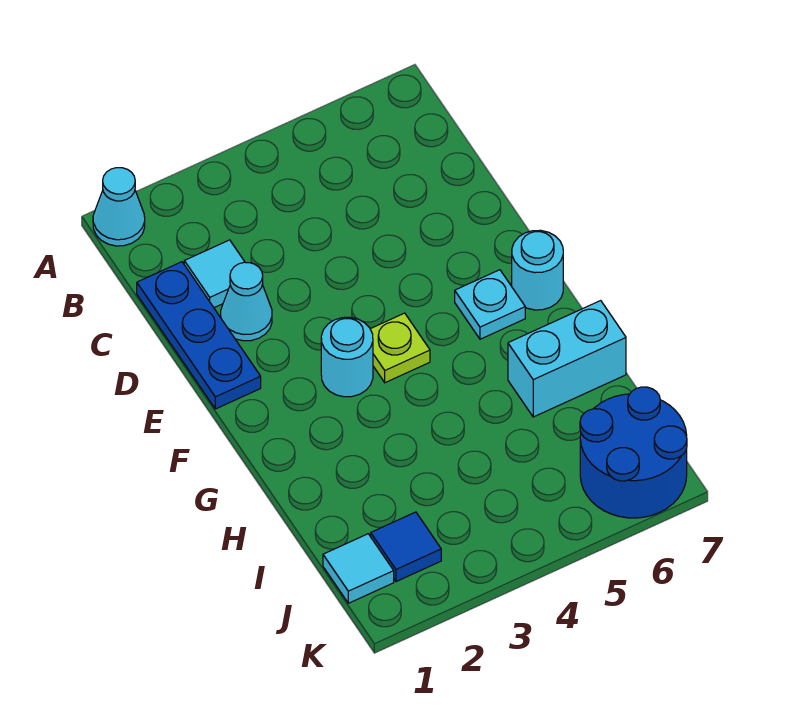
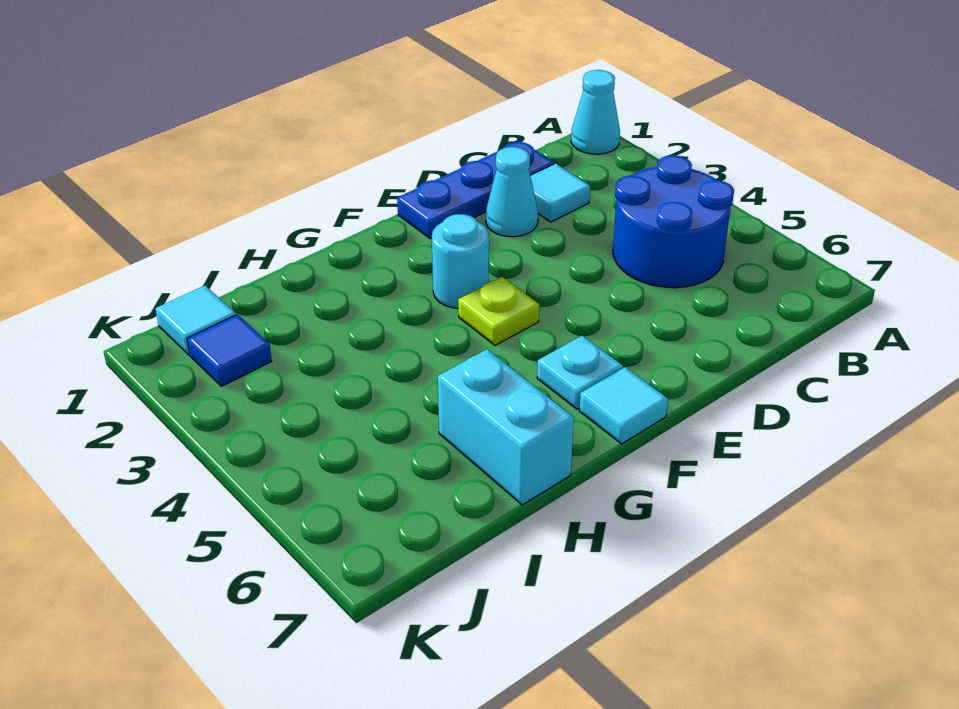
cyan 1x1 round brick [512,230,563,310] -> cyan 1x1 tile [579,367,668,444]
blue 2x2 round brick [580,387,687,518] -> blue 2x2 round brick moved to [613,155,734,288]

